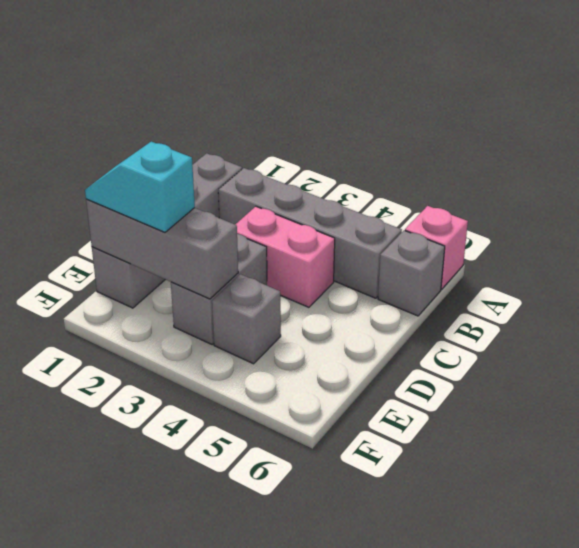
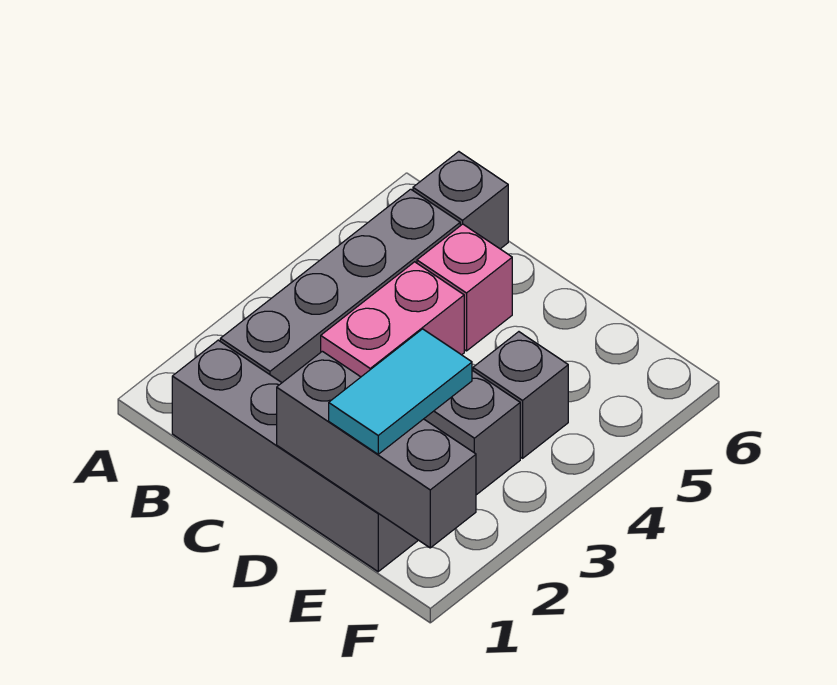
pink 1x1 brick [405,206,468,289] -> pink 1x1 brick moved to [417,224,512,351]
grey 1x3 brick [86,199,238,299] -> grey 1x3 brick turned to [277,351,476,548]
cyan 1x2 slope [85,142,195,232] -> cyan 1x2 tile [329,329,472,454]

